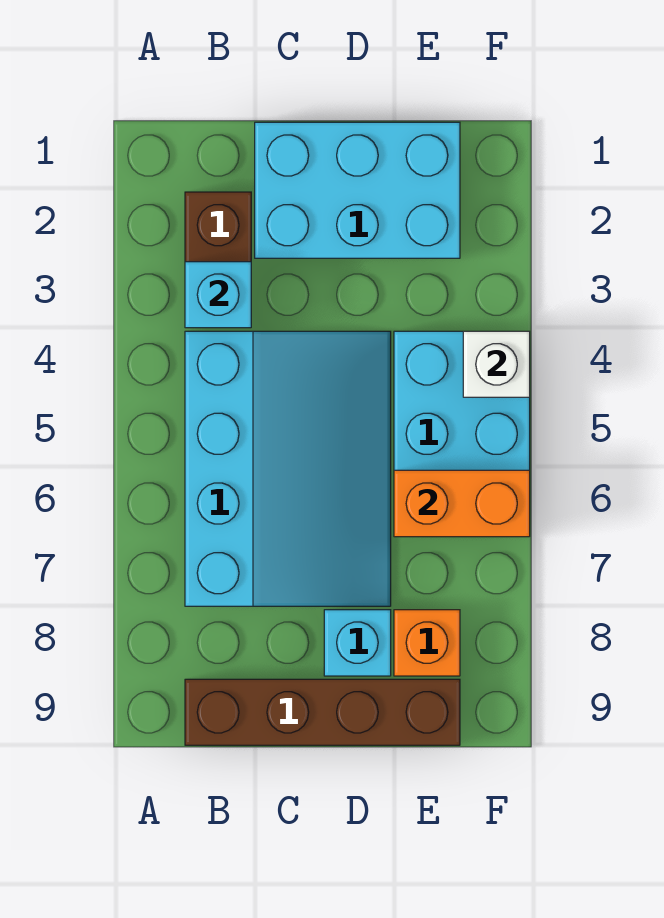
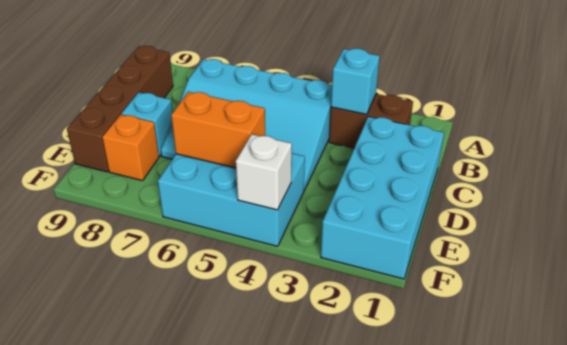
cyan 2x3 brick [255,122,460,258] -> cyan 2x4 brick [321,116,444,279]
orange 1x2 brick [394,470,530,537] -> orange 1x2 brick turned to [171,92,265,168]

